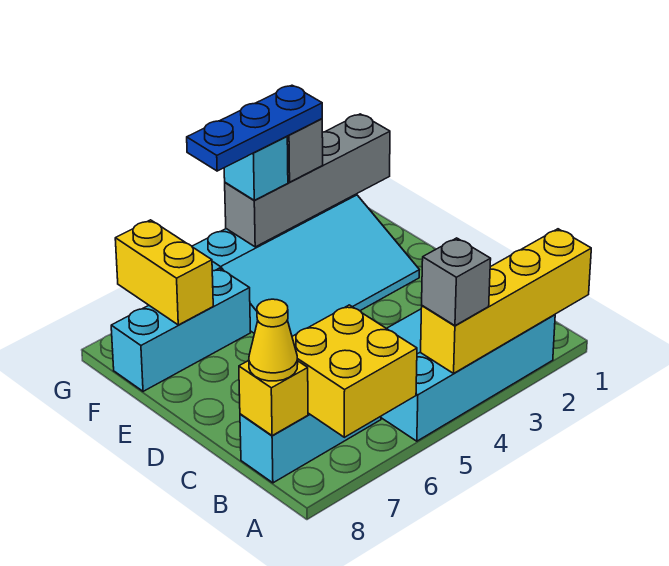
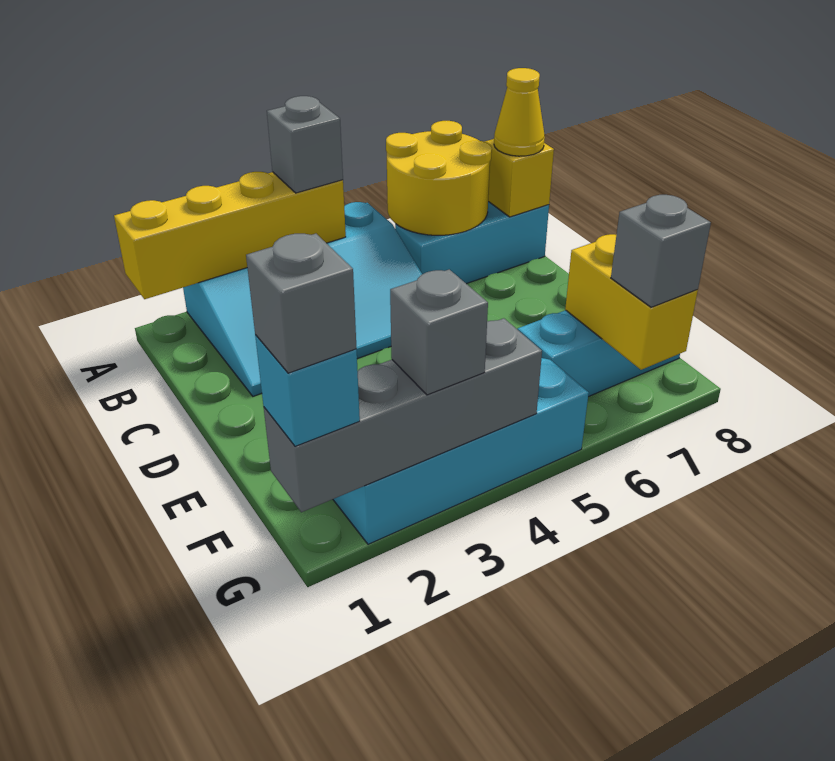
yellow 2x2 brick [292,305,417,437] -> yellow 2x2 round brick [386,121,492,235]
none -> grey 1x1 brick [246,234,357,373]
blue 1x3 plate [187,85,322,171] -> none
cyan 1x1 brick [224,136,288,200] -> cyan 1x1 brick moved to [255,335,360,446]
none -> grey 1x1 brick [611,195,711,307]

